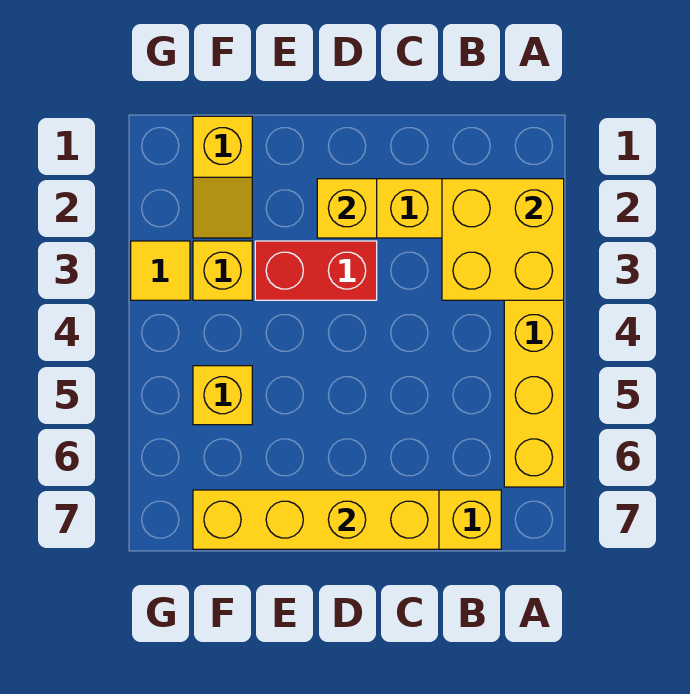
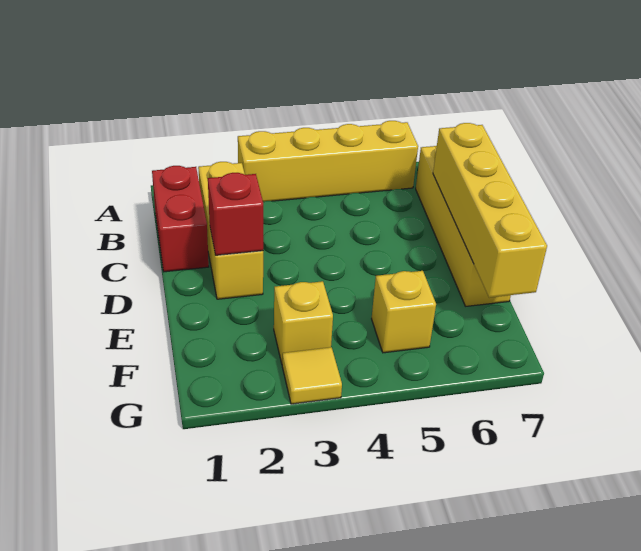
yellow 2x2 brick [442,179,564,300] -> none
yellow 1x1 brick [317,179,377,238] -> red 1x1 brick [208,173,263,255]
red 1x2 brick [255,241,377,300] -> red 1x2 brick moved to [152,166,209,272]
yellow 1x2 slope [193,116,252,238] -> none

